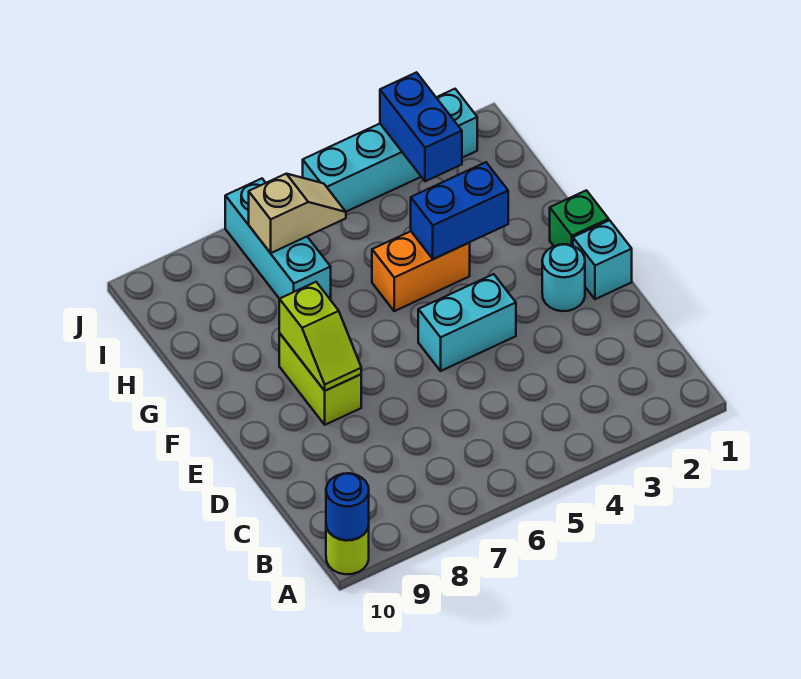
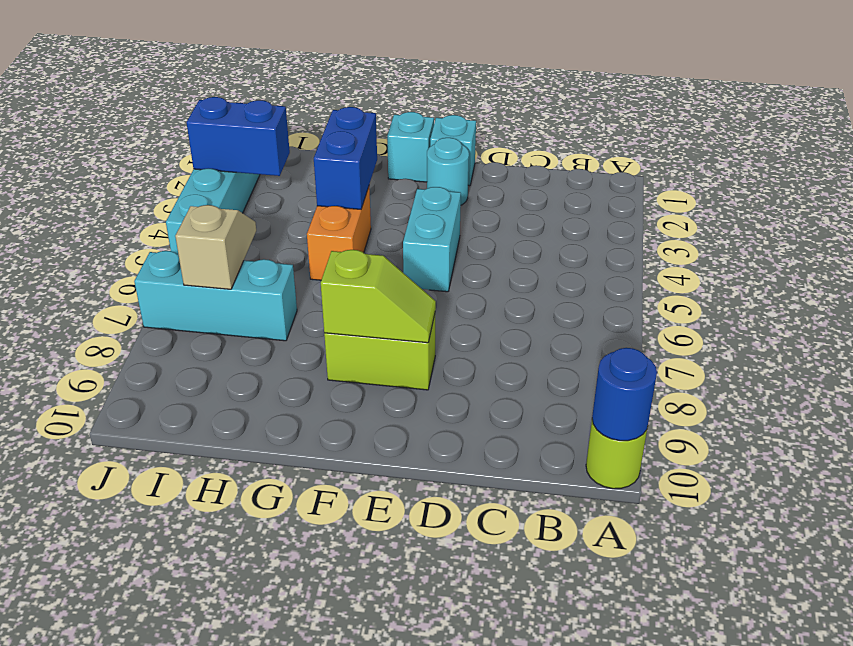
green 1x1 brick [550,190,609,246] -> cyan 1x1 brick [387,112,434,182]

